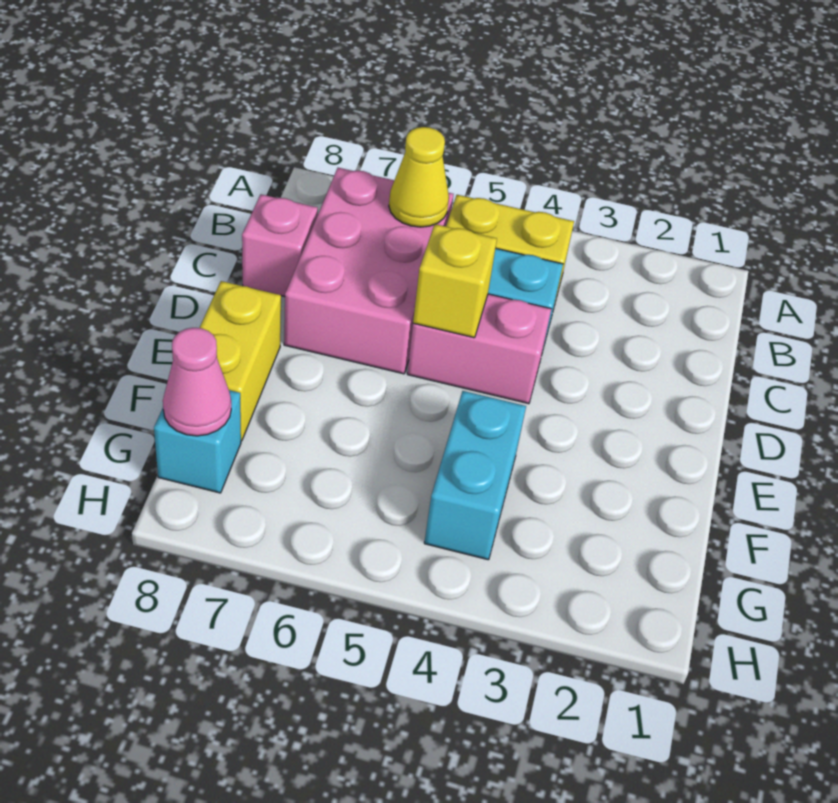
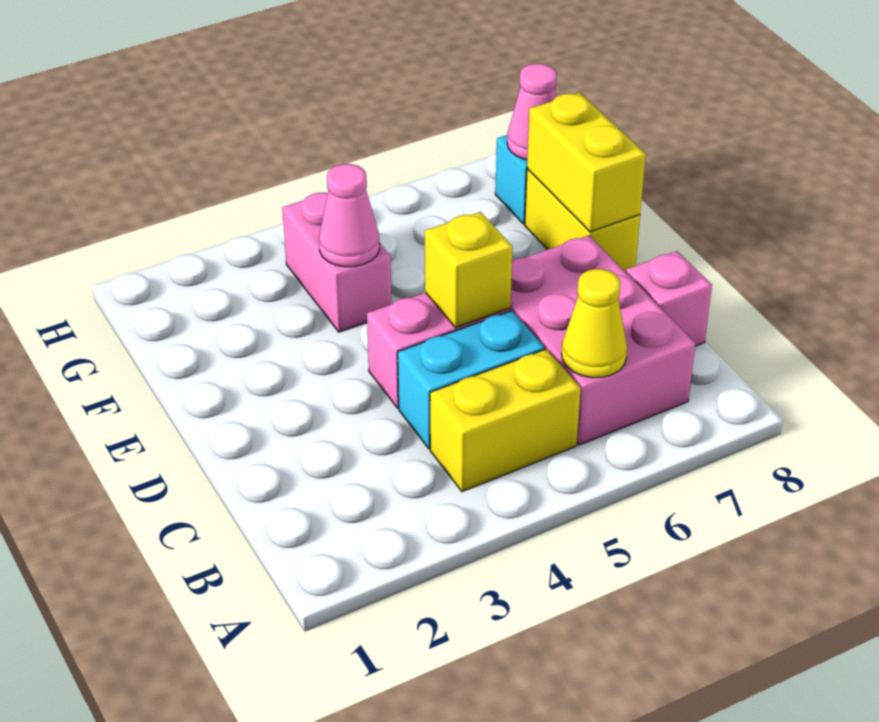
none -> yellow 1x2 brick [527,93,646,232]
cyan 1x2 brick [424,391,526,560] -> pink 1x2 brick [282,193,392,332]
none -> pink 1x1 cone [319,164,380,267]

